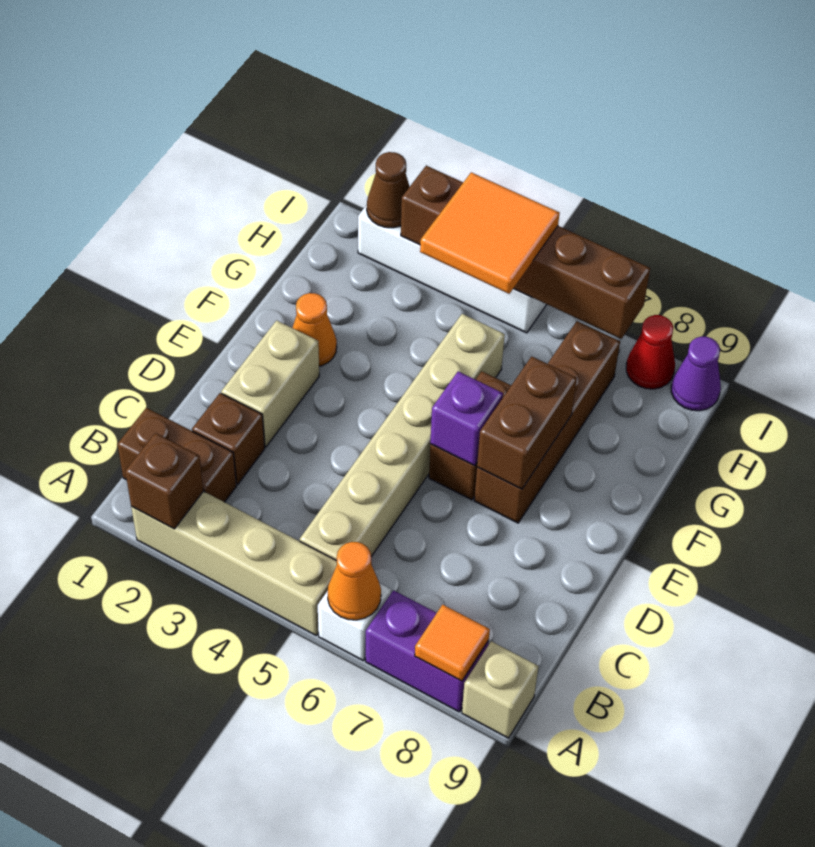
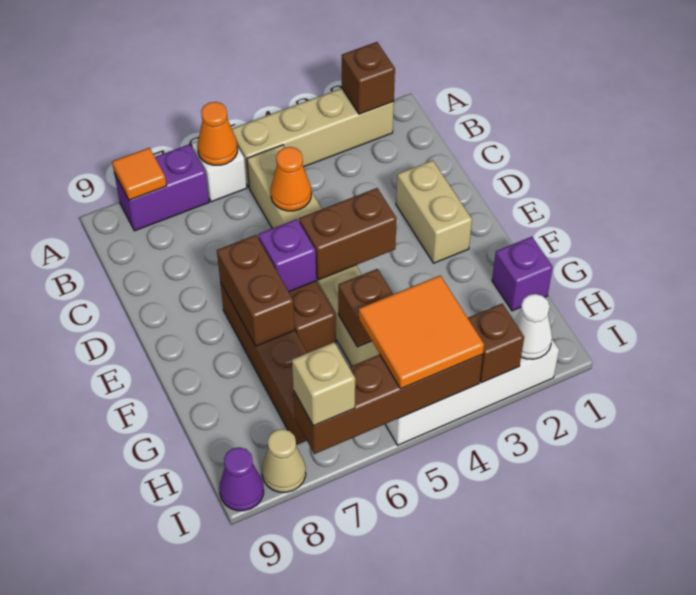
tan 1x1 brick [462,641,539,738] -> tan 1x1 brick moved to [292,342,355,426]
brown 1x2 brick [117,408,236,502] -> brown 1x2 brick moved to [299,188,397,280]
brown 1x1 brick [192,393,265,485] -> brown 1x1 brick moved to [338,269,393,347]
orange 1x1 cone [293,293,337,366] -> orange 1x1 cone moved to [271,147,311,211]
none -> purple 1x1 brick [492,237,553,311]
brown 1x1 cone [367,152,410,228] -> white 1x1 cone [514,294,552,359]
red 1x1 cone [626,315,675,389] -> tan 1x1 cone [262,429,306,492]

